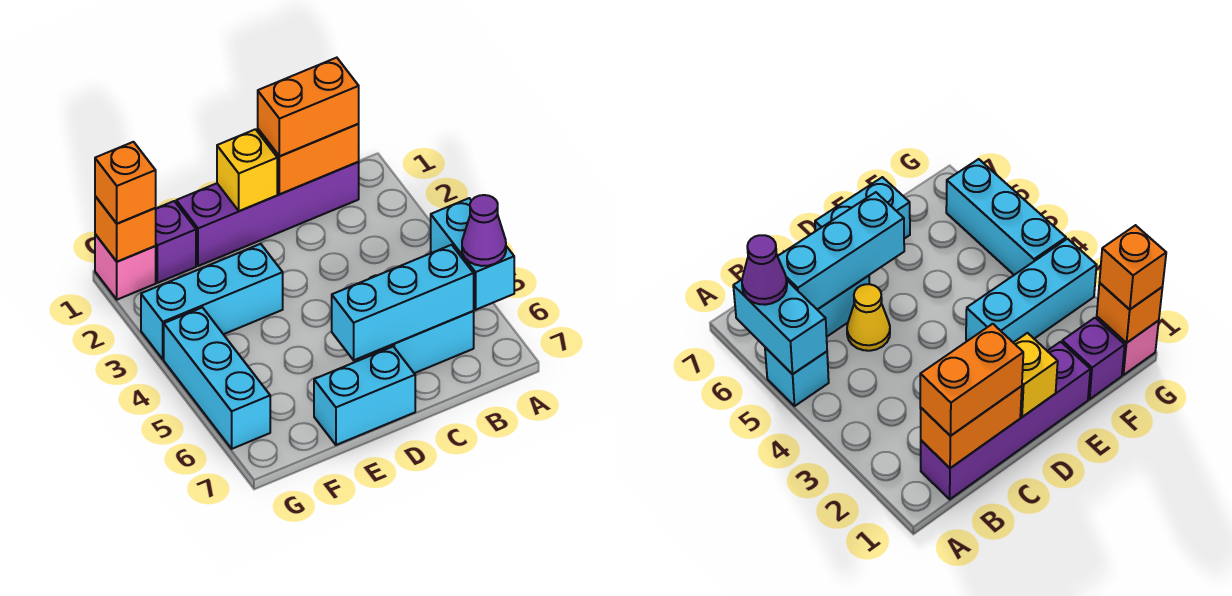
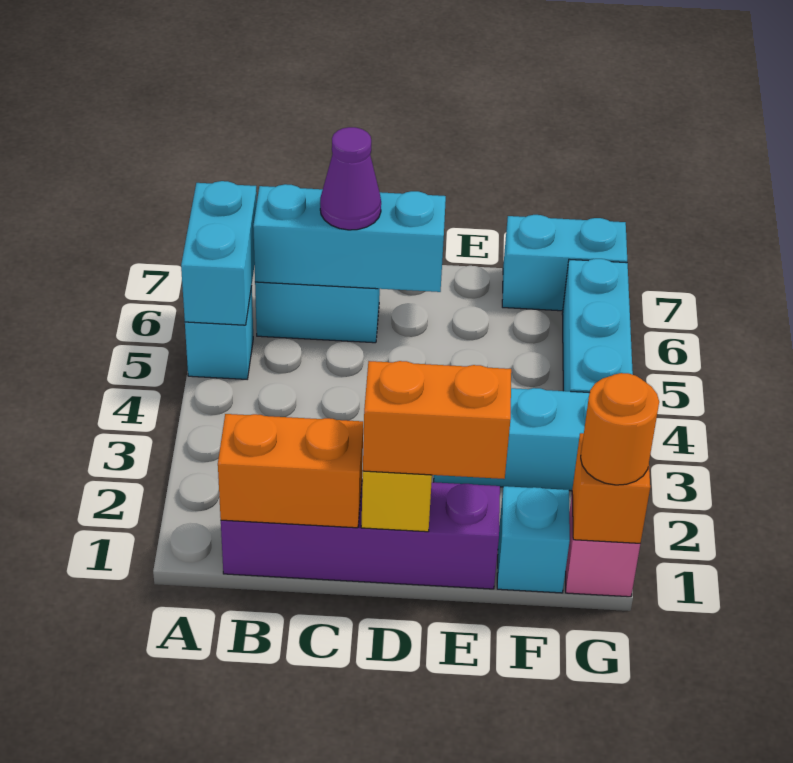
purple 1x1 cone [462,195,506,266] -> purple 1x1 cone moved to [320,127,381,230]
orange 1x2 brick [258,58,359,156] -> orange 1x2 brick moved to [363,361,511,479]
yellow 1x1 cone [847,284,890,351] -> none
cyan 1x2 brick [314,347,415,445] -> cyan 1x2 brick moved to [502,215,627,311]
purple 1x1 brick [156,201,196,283] -> cyan 1x1 brick [497,486,570,593]
orange 1x1 brick [95,142,156,224] -> orange 1x1 round brick [581,373,659,485]

